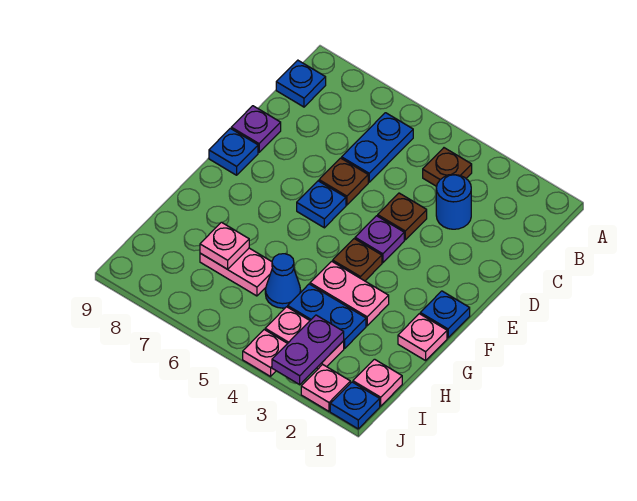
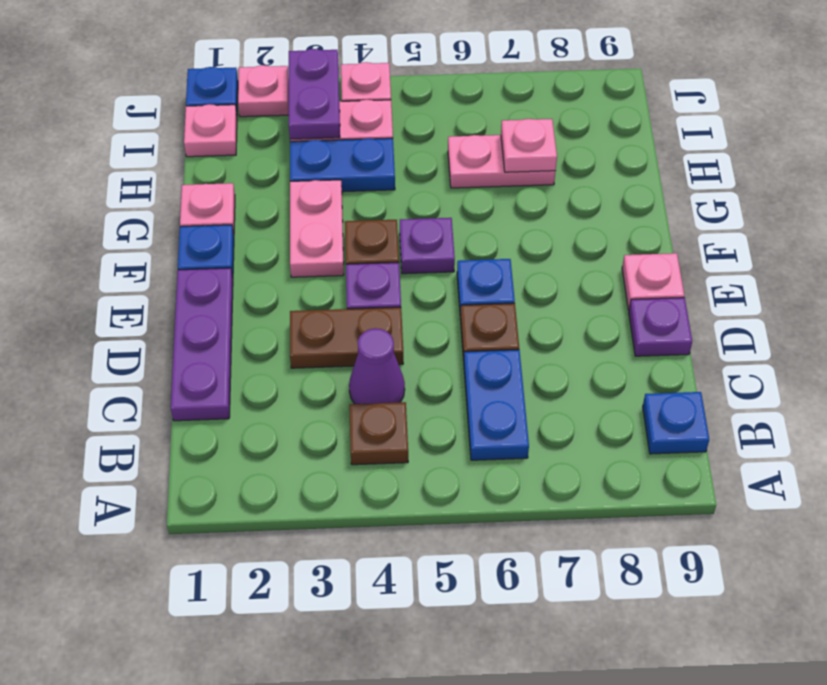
none -> purple 1x3 plate [171,268,233,421]
blue 1x1 round brick [436,175,471,229] -> none
none -> purple 1x1 cone [349,328,405,404]
brown 1x1 plate [378,193,427,240] -> brown 1x2 plate [290,307,403,368]
blue 1x1 plate [209,128,258,175] -> pink 1x1 plate [622,253,684,310]
none -> purple 1x1 plate [400,218,455,274]
pink 1x2 plate [310,261,389,326] -> pink 1x2 plate turned to [290,180,344,277]
blue 1x1 cone [265,254,301,308] -> none

